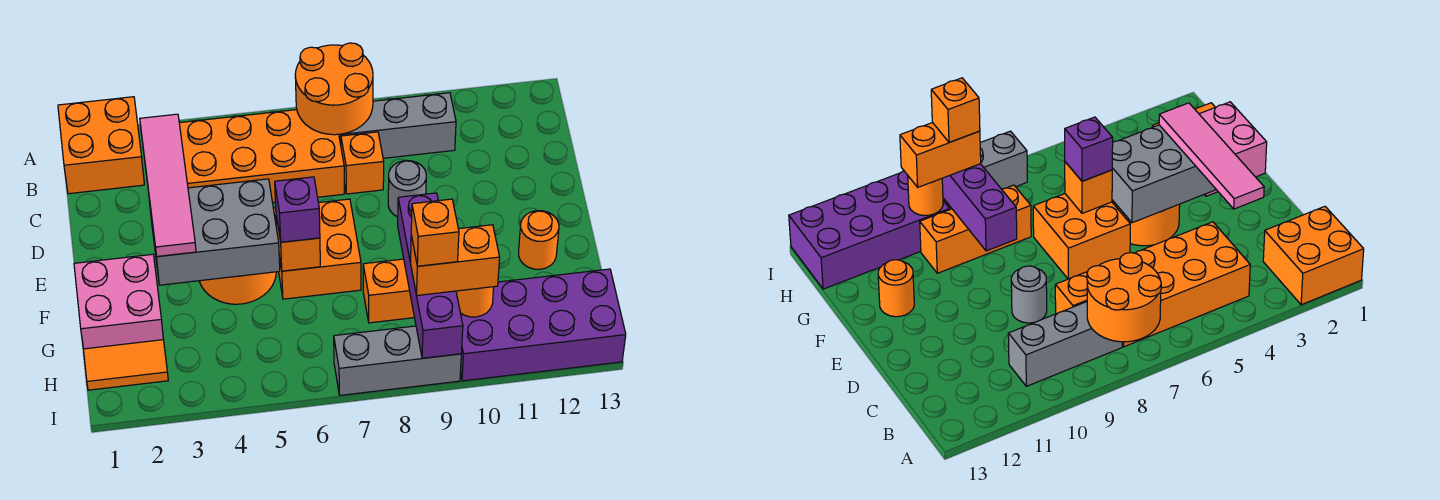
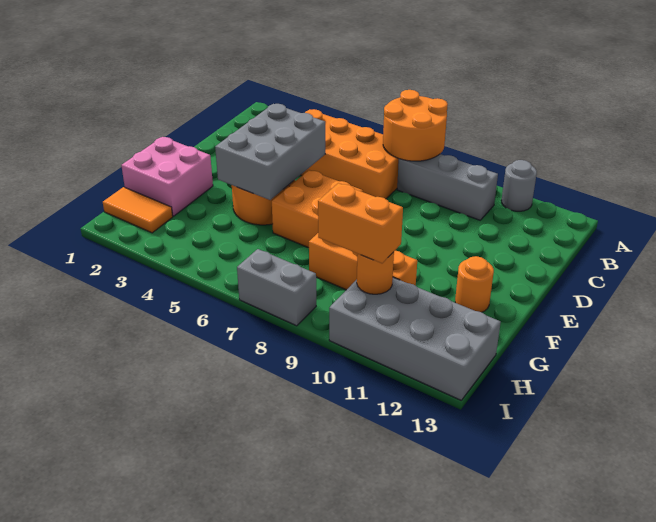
orange 2x2 brick [58,97,144,194] -> none
pink 1x4 tile [140,114,196,257] -> none
orange 1x1 brick [341,132,384,194] -> none
grey 1x1 round brick [388,161,426,217] -> grey 1x1 round brick moved to [501,160,537,211]
grey 2x3 brick [149,179,280,285] -> grey 2x3 brick turned to [215,104,325,200]
orange 1x1 brick [276,216,320,271] -> none
purple 1x1 brick [275,177,320,242] -> none
purple 1x4 brick [398,193,463,358] -> none
orange 1x1 brick [411,199,459,266] -> none
purple 2x4 brick [460,269,626,381] -> grey 2x4 brick [329,277,501,400]
grey 1x3 brick [334,326,461,395] -> grey 1x2 brick [237,249,316,326]

